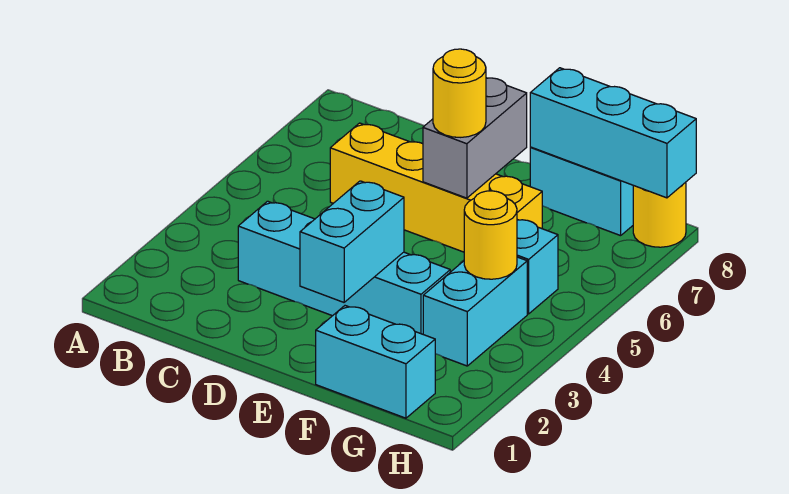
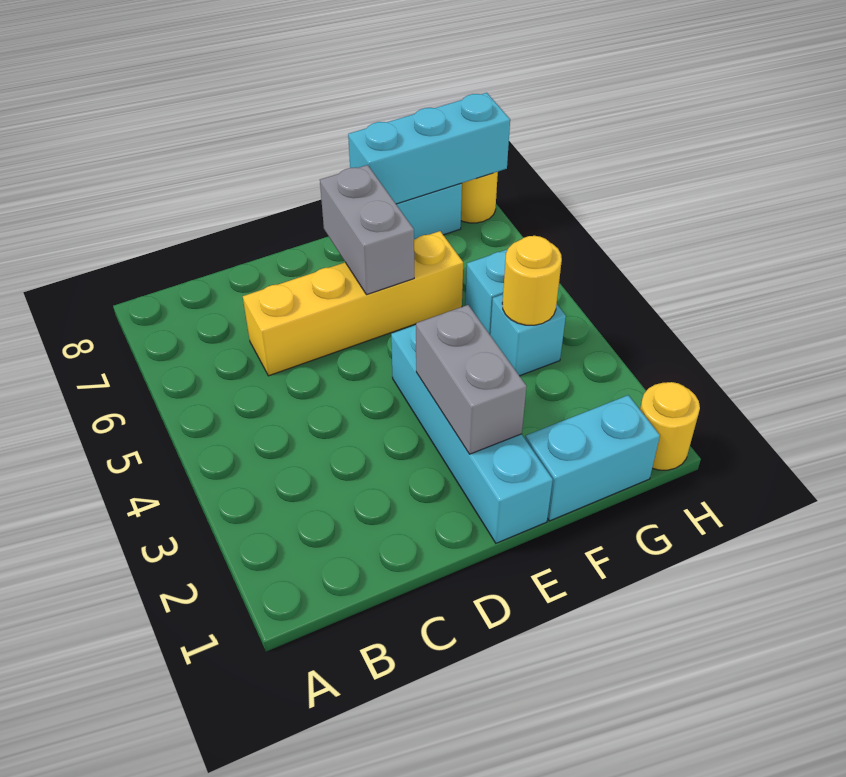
cyan 1x4 brick [238,201,450,334] -> cyan 1x4 brick turned to [391,325,553,543]
cyan 1x2 brick [300,181,404,302] -> grey 1x2 brick [416,305,527,454]
yellow 1x1 round brick [433,49,486,137] -> yellow 1x1 round brick moved to [640,382,700,470]
cyan 1x2 brick [423,257,527,366] -> cyan 1x1 brick [490,294,566,376]

